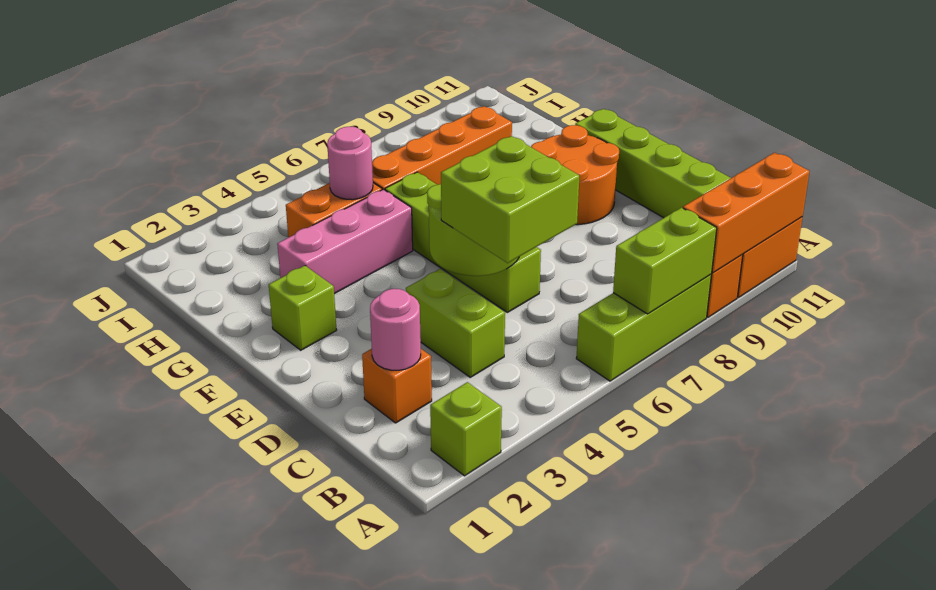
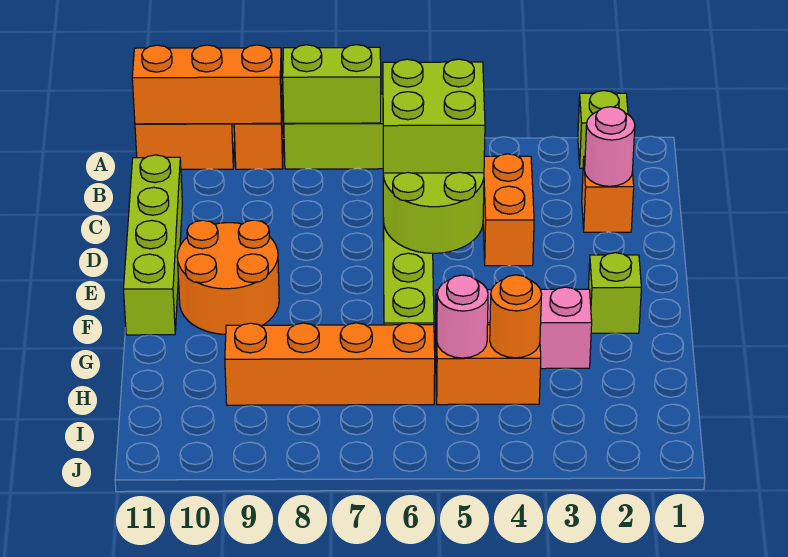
lime 1x2 brick [406,269,505,377] -> orange 1x2 brick [483,154,534,266]
none -> orange 1x1 round brick [490,275,542,358]

